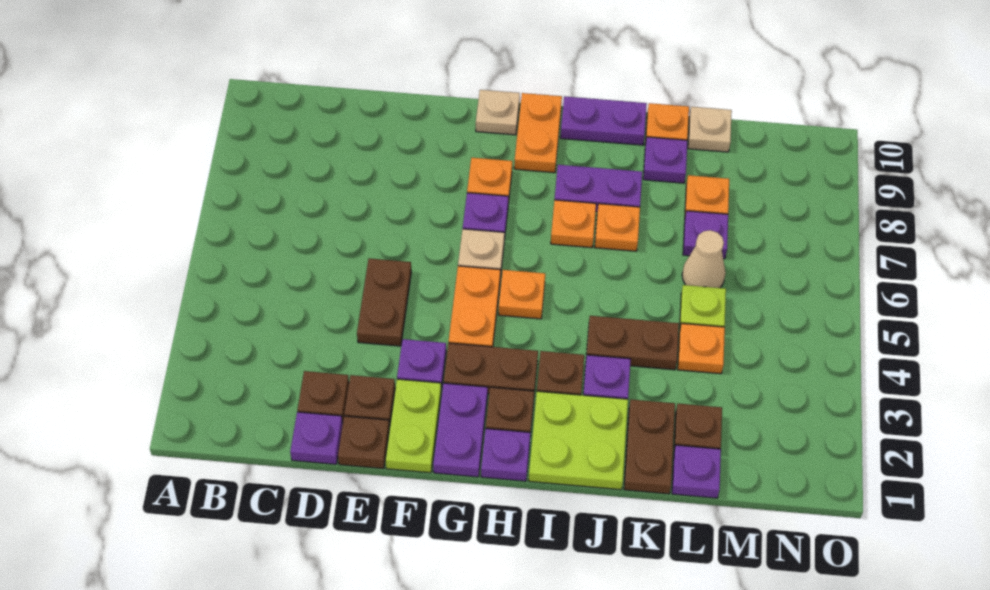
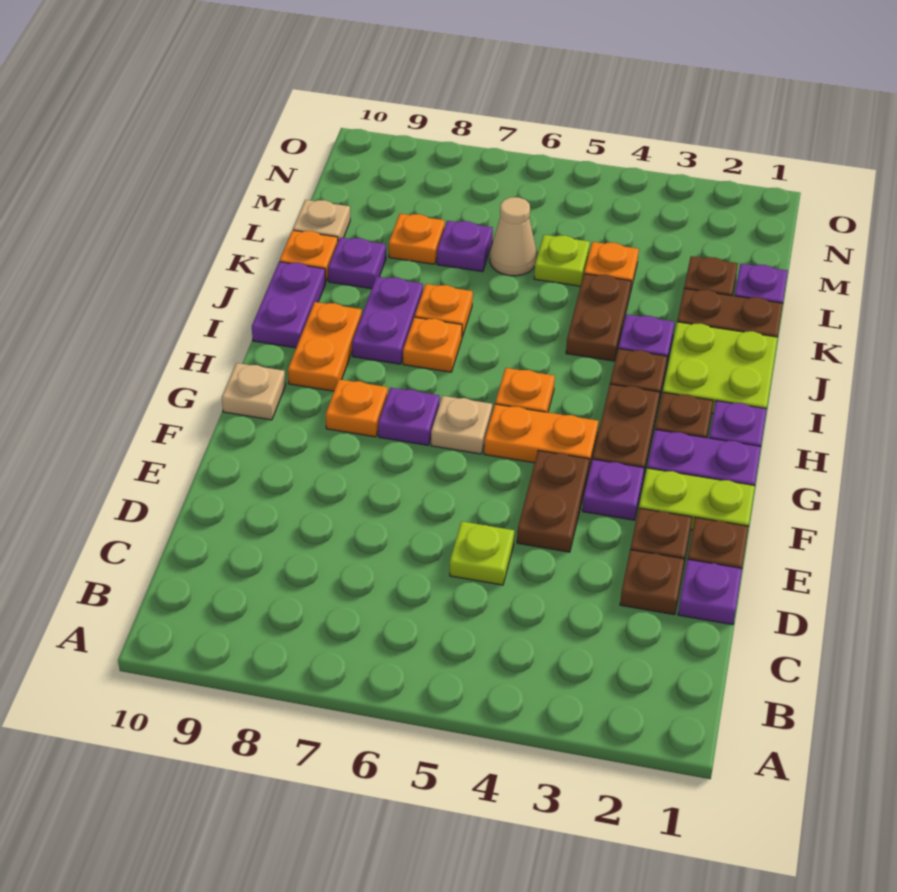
none -> lime 1x1 plate [450,521,514,585]
brown 1x2 plate [357,259,411,346] -> brown 1x2 plate turned to [517,451,590,552]
orange 1x2 plate [514,93,562,173] -> orange 1x2 plate turned to [288,302,362,391]

